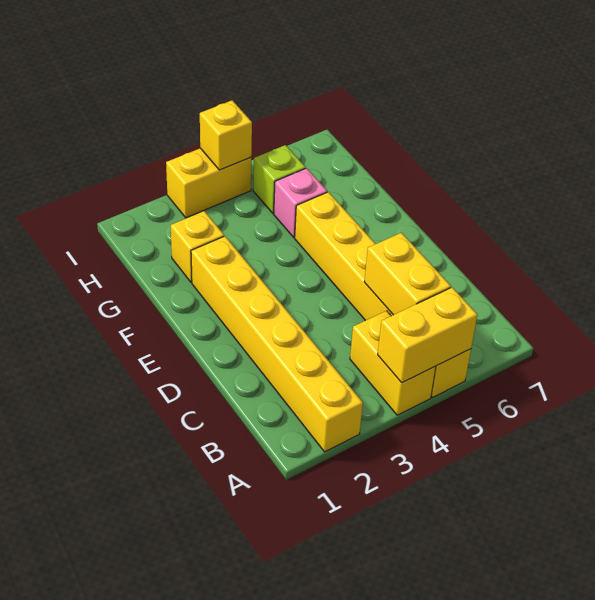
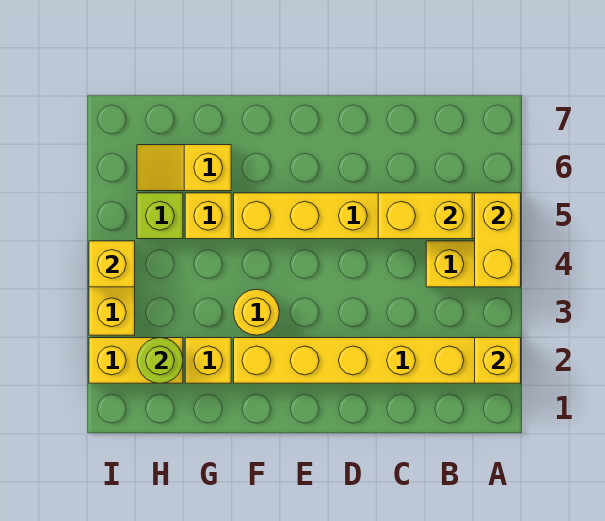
none -> yellow 1x1 brick [475,338,521,383]
none -> yellow 1x1 round brick [234,289,279,335]
pink 1x1 brick [274,168,327,237] -> yellow 1x1 brick [185,193,231,239]
none -> yellow 1x2 slope [137,145,231,191]
none -> yellow 1x2 brick [89,338,183,383]
none -> lime 1x1 round brick [137,338,183,383]

